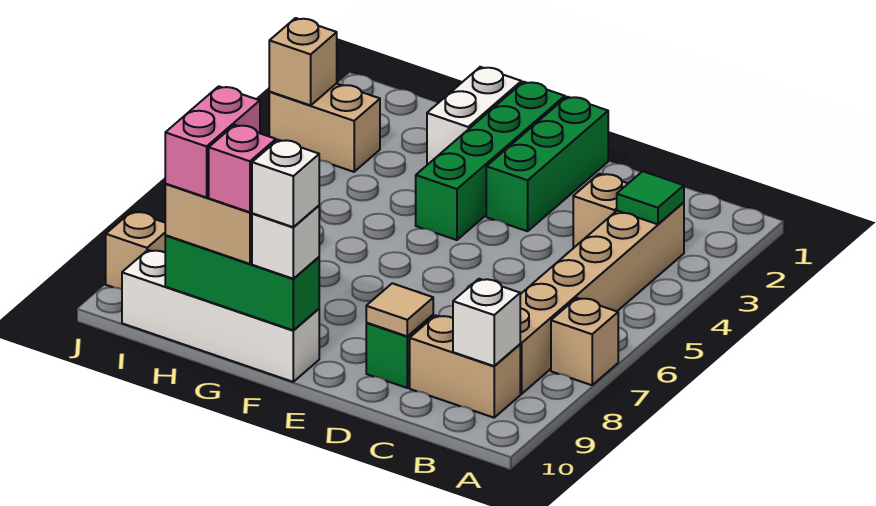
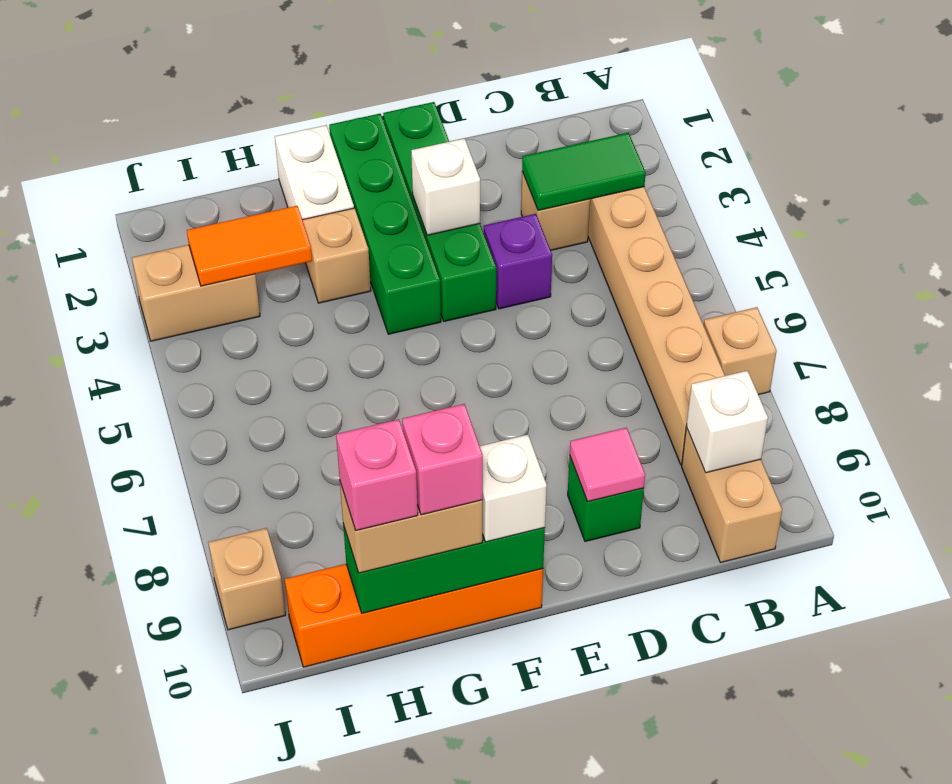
green 1x1 tile [617,171,684,224] -> green 1x2 tile [522,133,646,210]
tan 1x2 brick [410,315,520,418] -> tan 1x2 brick turned to [682,427,782,563]
none -> purple 1x1 brick [484,214,552,309]
tan 1x1 tile [366,283,433,336] -> pink 1x1 tile [570,428,645,502]
green 1x3 brick [486,97,608,231] -> green 1x4 brick [383,102,496,321]
white 1x4 brick [122,250,319,382] -> orange 1x4 brick [285,564,543,667]
white 1x1 brick [252,140,319,227] -> white 1x1 brick moved to [411,138,480,235]
none -> orange 1x2 tile [187,206,312,286]
pink 1x2 brick [165,86,260,197] -> pink 1x1 brick [336,419,418,530]
tan 1x1 brick [269,18,337,105] -> tan 1x1 brick moved to [302,208,371,303]

